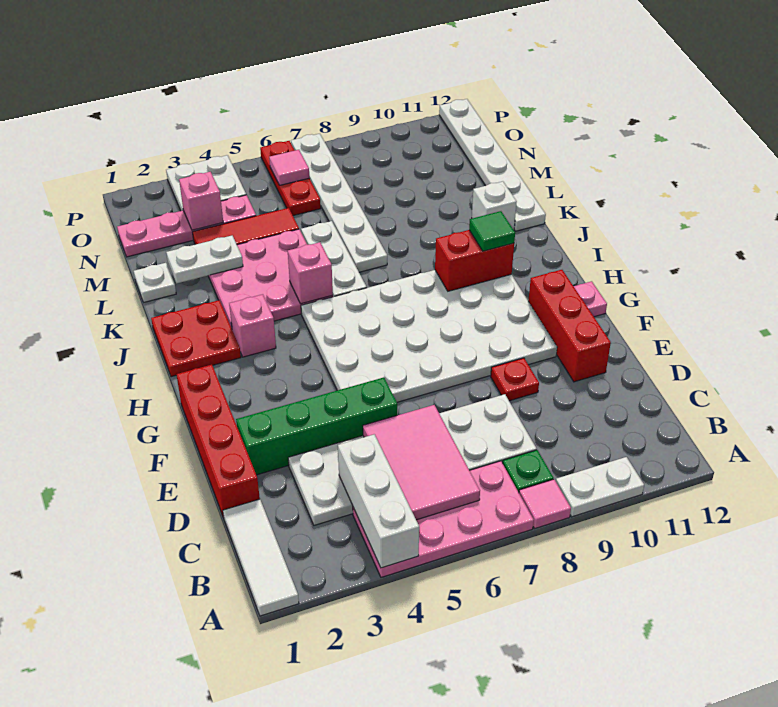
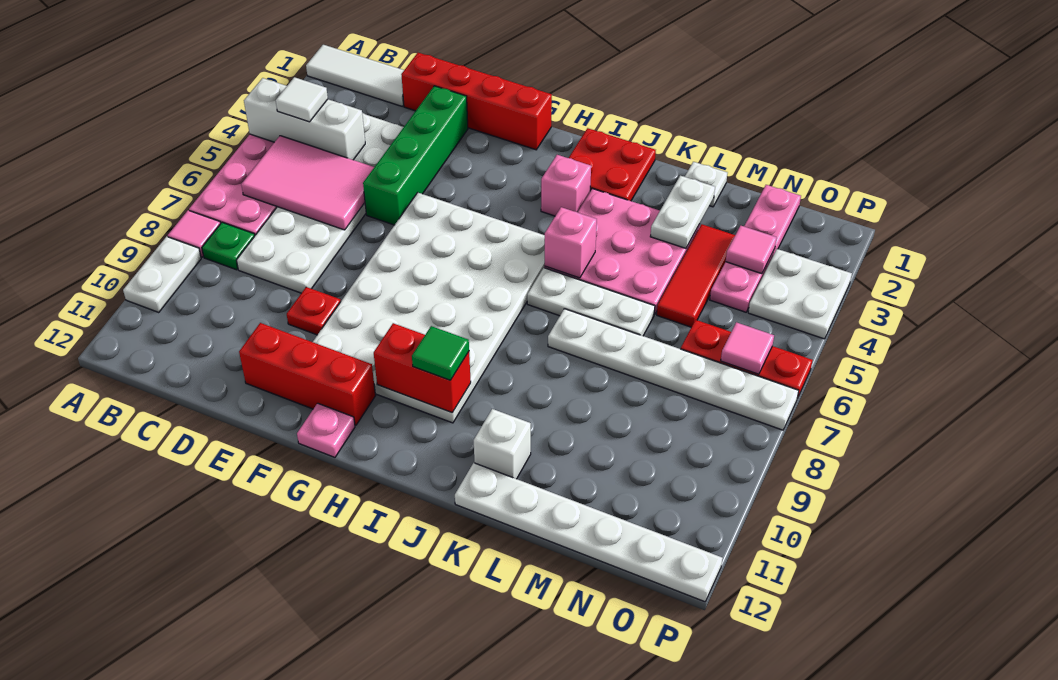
none -> white 1x1 tile [276,77,328,122]
red 1x2 brick [435,230,514,291] -> red 1x2 brick turned to [374,323,471,412]
pink 1x1 brick [179,172,223,230] -> pink 1x1 tile [726,226,777,274]

